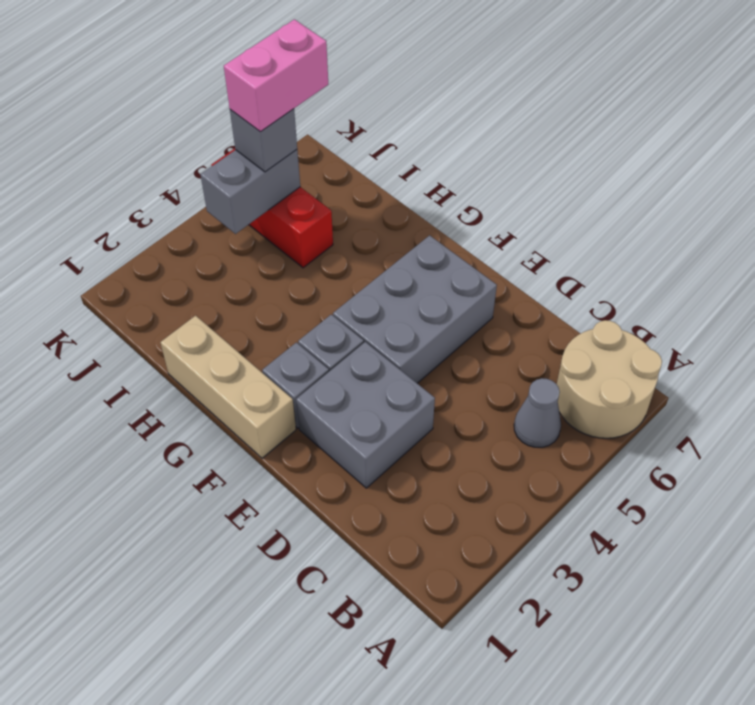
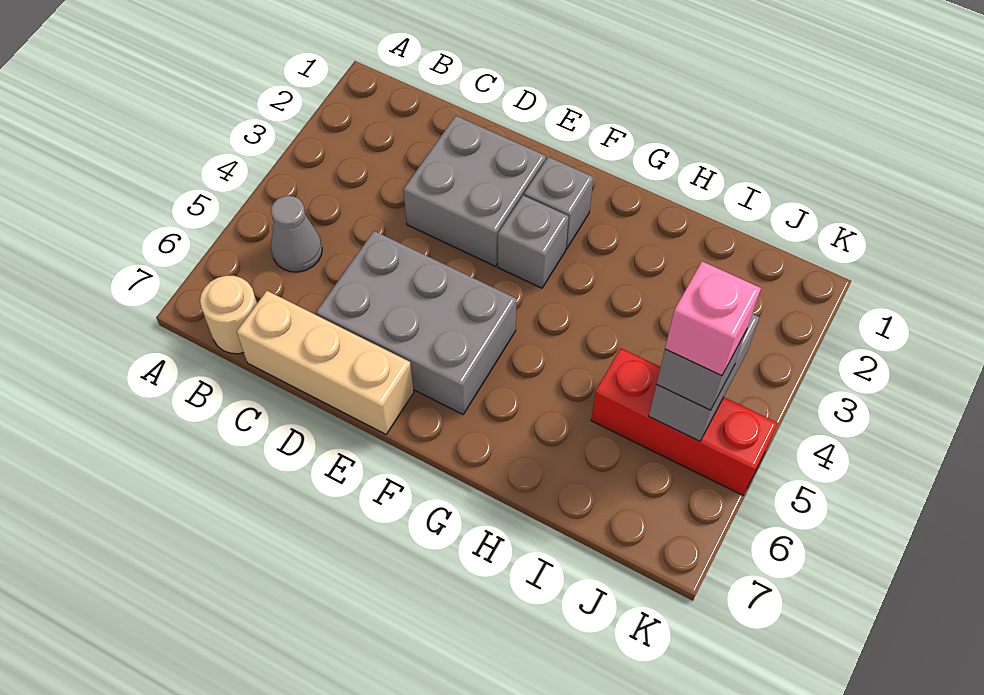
tan 2x2 round brick [557,320,662,438] -> tan 1x1 round brick [200,276,257,354]
grey 2x3 brick [333,235,497,383] -> grey 2x3 brick turned to [316,231,517,414]
tan 1x3 brick [161,316,296,458] -> tan 1x3 brick moved to [237,291,414,434]
pink 1x2 brick [224,19,328,132] -> pink 1x1 brick [665,261,761,376]

